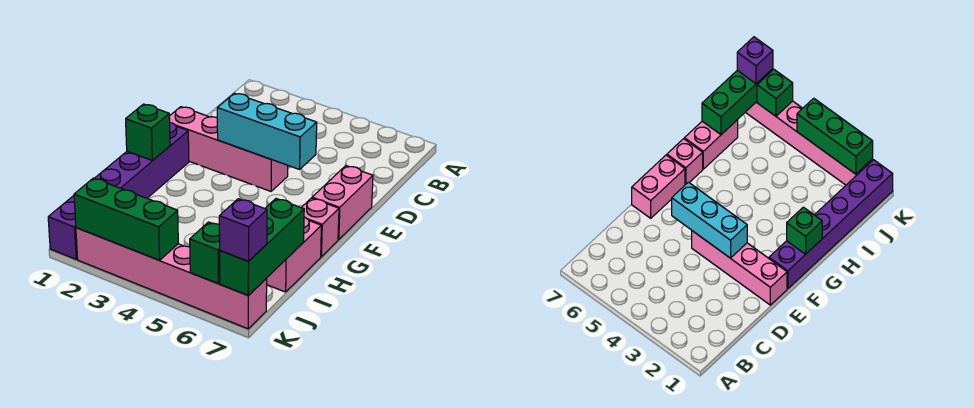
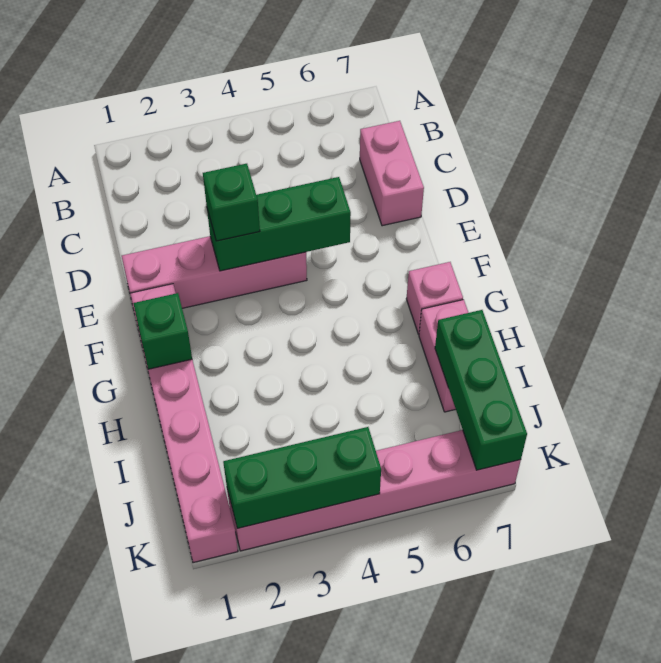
cyan 1x3 brick [217,93,317,170] -> green 1x3 brick [207,177,351,271]
pink 1x2 brick [312,166,373,240] -> pink 1x2 brick moved to [360,121,424,226]
purple 1x6 brick [48,123,189,259] -> pink 1x6 brick [130,284,238,563]
green 1x1 brick [190,222,220,283] -> green 1x1 brick moved to [203,164,260,241]
purple 1x1 brick [219,199,267,261] -> none

